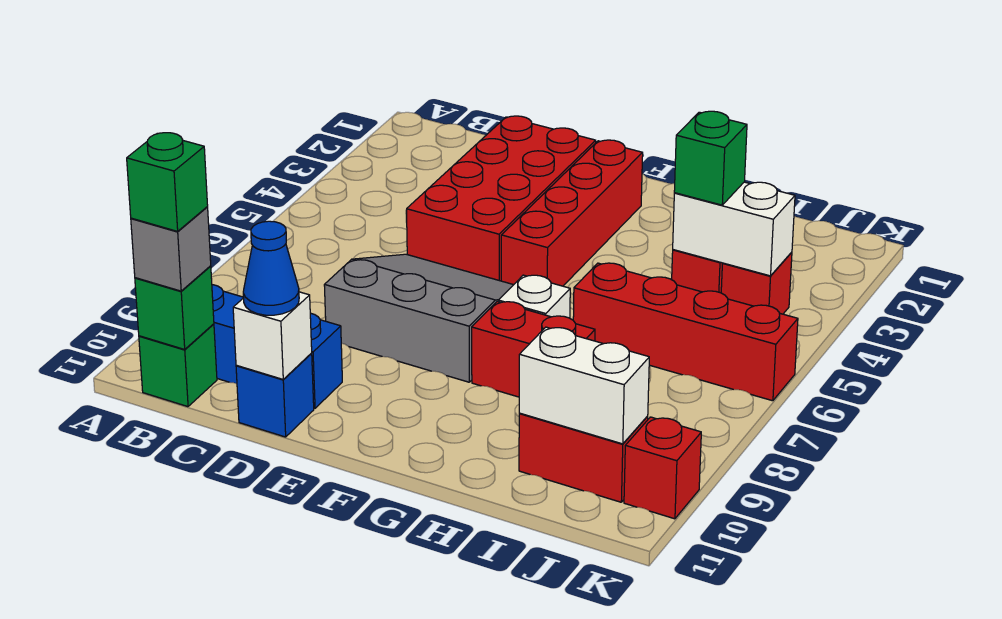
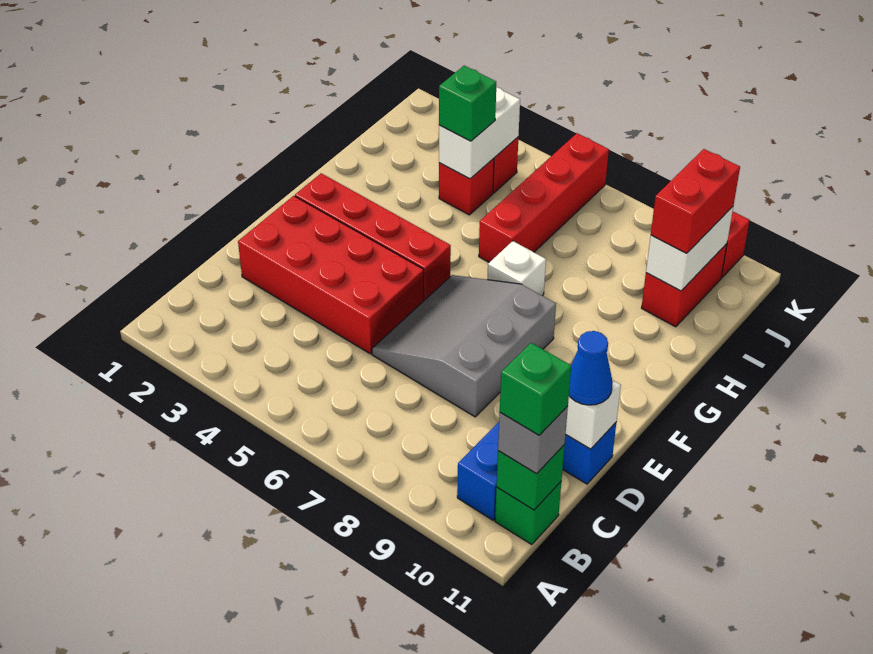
red 1x2 brick [472,302,595,397] -> red 1x2 brick moved to [651,149,740,253]

